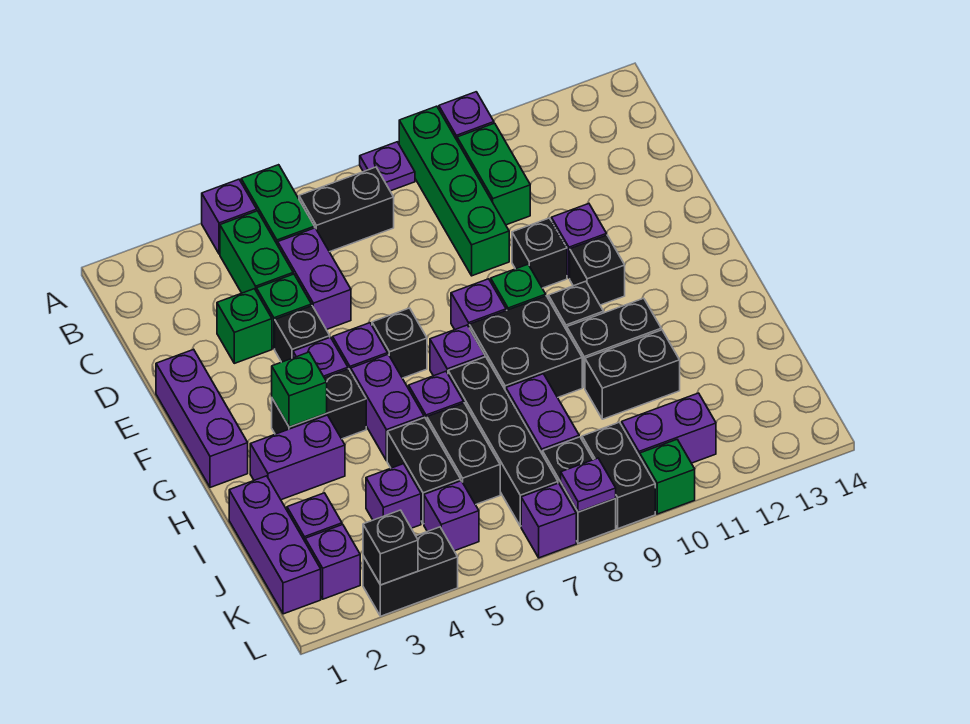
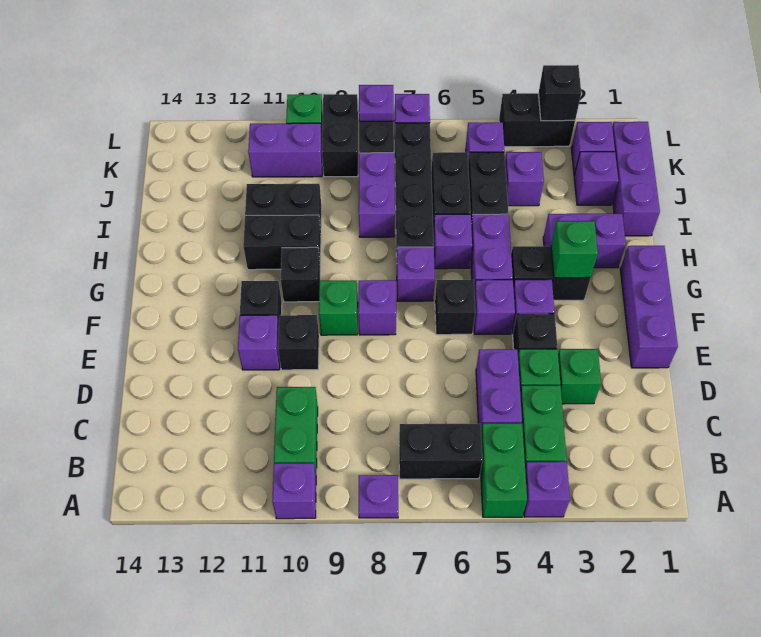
green 1x4 brick [399,106,509,276] -> none
black 2x2 brick [469,296,582,398] -> none

